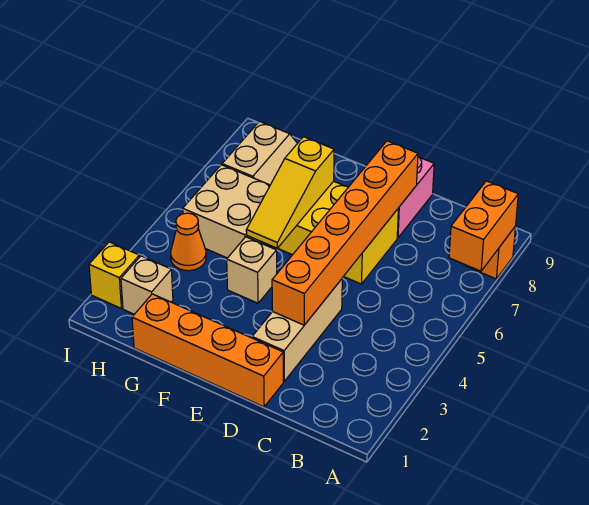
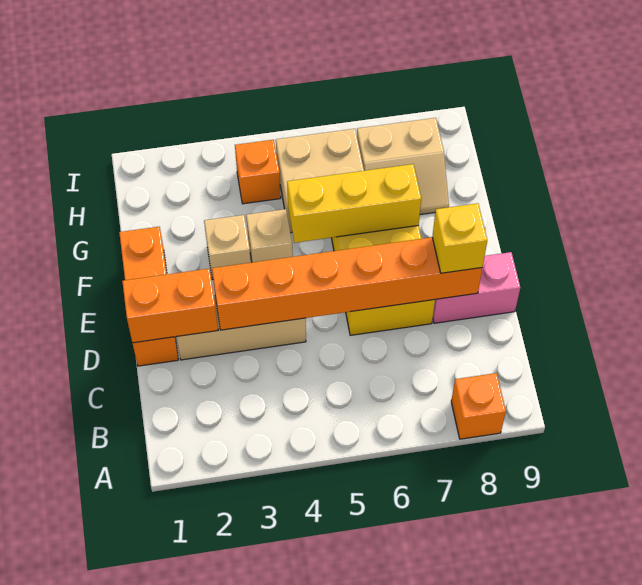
orange 1x2 brick [449,181,518,271] -> orange 1x2 brick moved to [122,269,218,343]
orange 1x4 brick [132,294,283,407] -> orange 1x3 brick [119,227,178,366]
yellow 1x3 slope [246,137,334,248] -> yellow 1x3 brick [287,164,421,243]
tan 1x1 brick [121,256,173,314] -> tan 1x1 brick moved to [204,215,251,280]
orange 1x1 cone [171,213,206,271] -> orange 1x1 brick [235,140,281,204]
yellow 1x1 brick [89,242,139,308] -> yellow 1x1 brick moved to [432,203,487,273]

